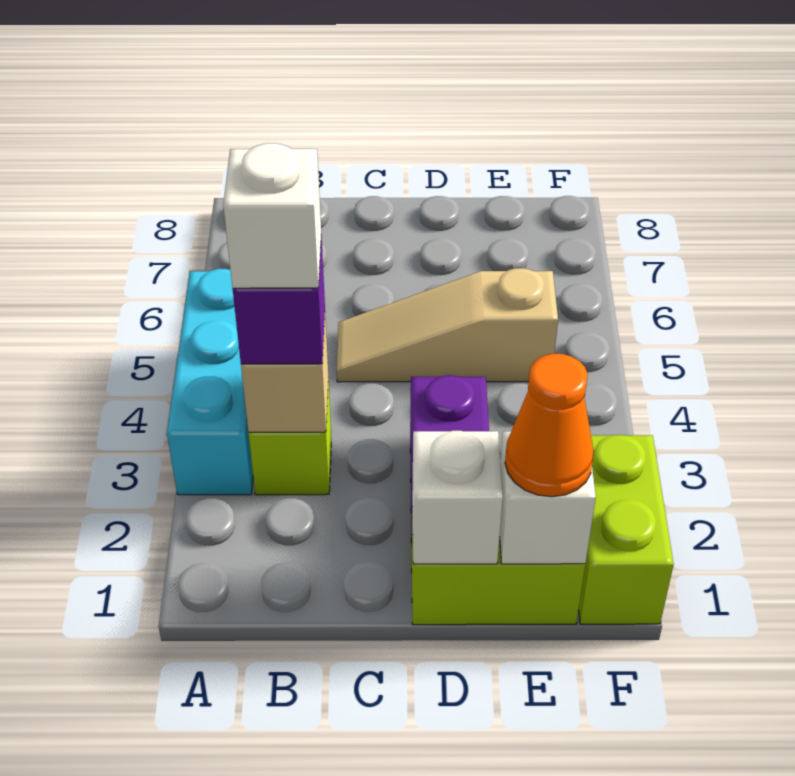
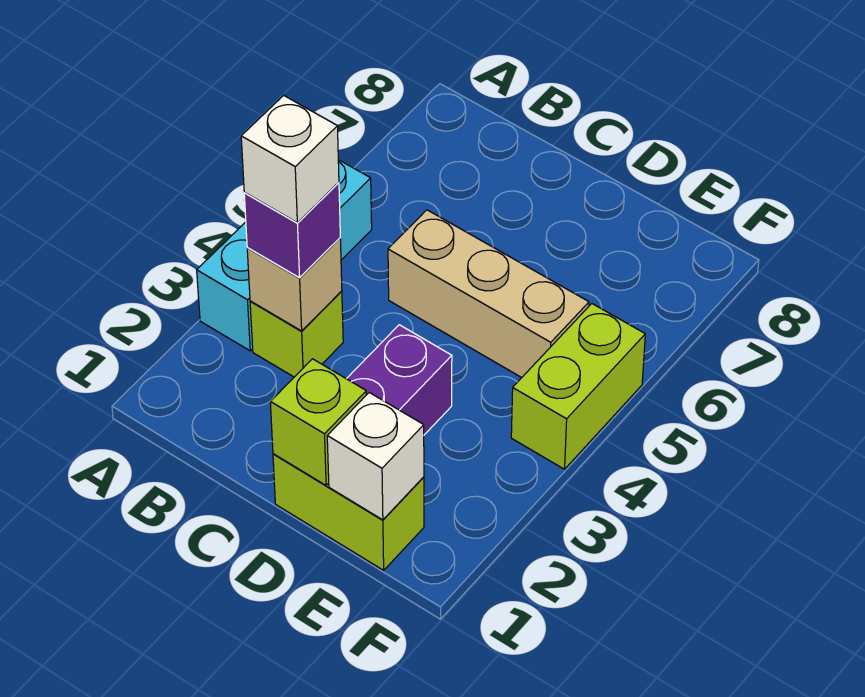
tan 1x3 slope [337,268,558,382] -> tan 1x3 brick [388,210,589,378]
white 1x1 brick [412,431,503,564] -> lime 1x1 brick [270,359,366,485]
orange 1x1 cone [505,354,594,497] -> none
lime 1x2 brick [579,435,674,624] -> lime 1x2 brick moved to [511,304,645,469]

